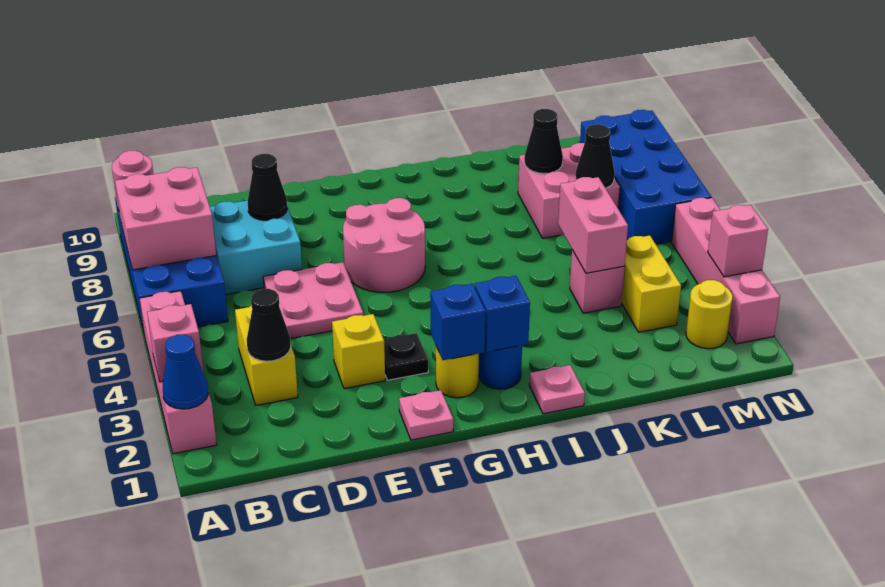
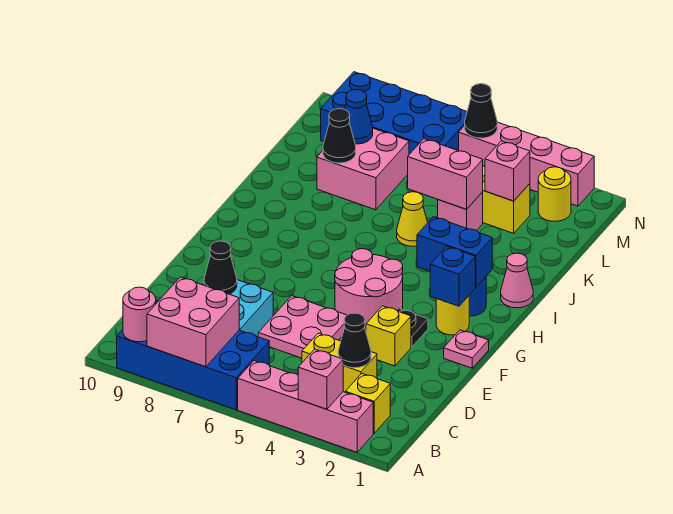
blue 1x1 cone [163,335,208,409] -> blue 1x1 cone moved to [345,90,373,144]
none -> yellow 1x1 brick [345,373,390,433]
pink 2x2 round brick [343,198,425,292] -> pink 2x2 round brick moved to [335,249,403,329]
blue 1x1 brick [475,276,530,352] -> blue 1x2 brick [417,217,492,287]
pink 1x1 plate [529,365,585,414] -> pink 1x1 cone [501,253,533,308]
none -> yellow 1x1 cone [397,192,428,246]
black 1x1 cone [576,124,615,188] -> black 1x1 cone moved to [465,84,497,138]
pink 1x1 brick [708,205,768,277] -> pink 1x1 brick moved to [485,141,530,201]

